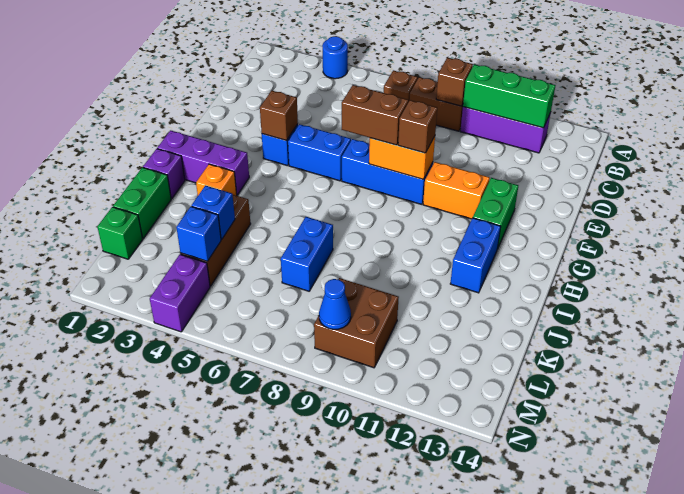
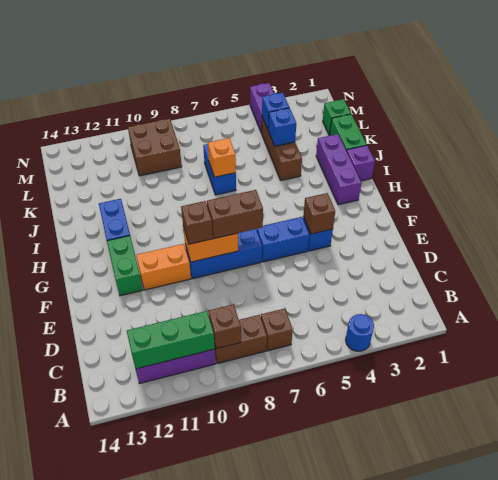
purple 1x3 brick [157,130,249,195] -> purple 1x3 brick turned to [316,134,362,205]
orange 1x1 brick [196,164,237,196] -> orange 1x1 brick moved to [208,138,236,177]
blue 1x1 cone [319,279,351,329] -> none

